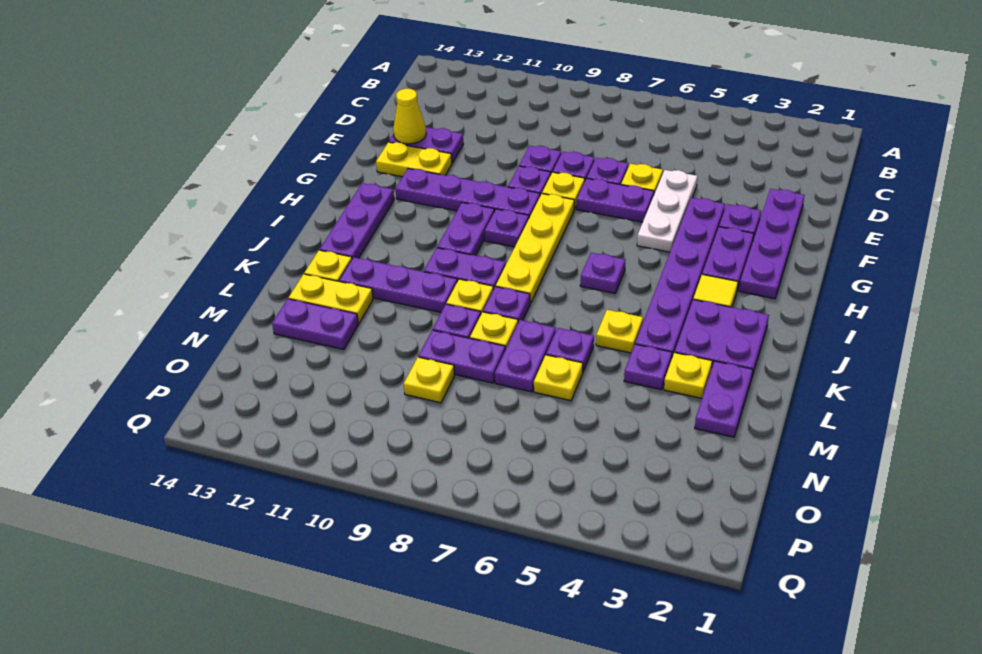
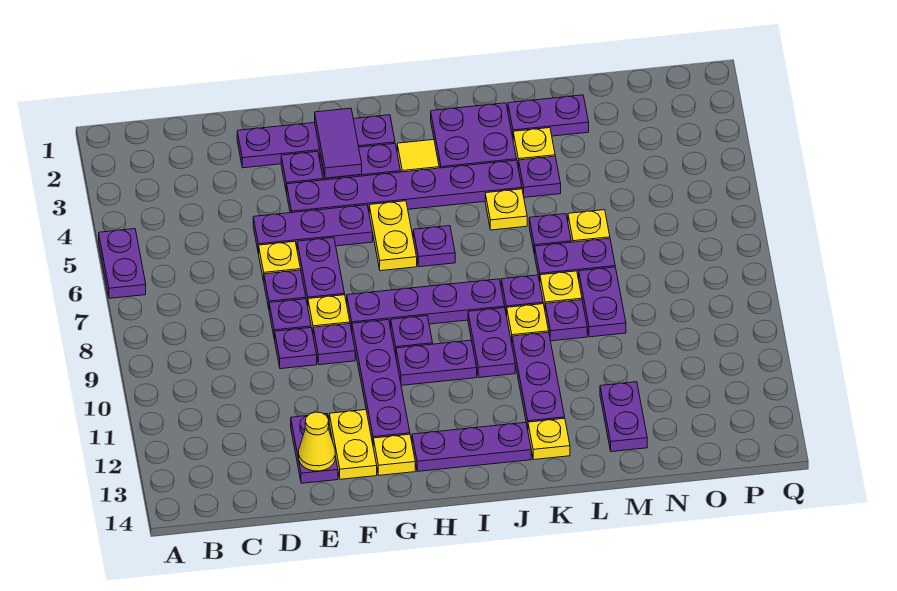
none -> purple 1x2 plate [99,229,146,298]
white 1x3 plate [637,170,697,252] -> purple 1x3 plate [253,205,373,254]
none -> purple 1x2 tile [315,108,362,178]
yellow 1x4 plate [496,194,574,303] -> purple 1x4 plate [347,279,505,330]
yellow 1x2 plate [289,274,373,323] -> yellow 1x2 plate moved to [369,201,417,271]
yellow 1x1 plate [404,357,455,403] -> yellow 1x1 plate moved to [373,434,415,475]

